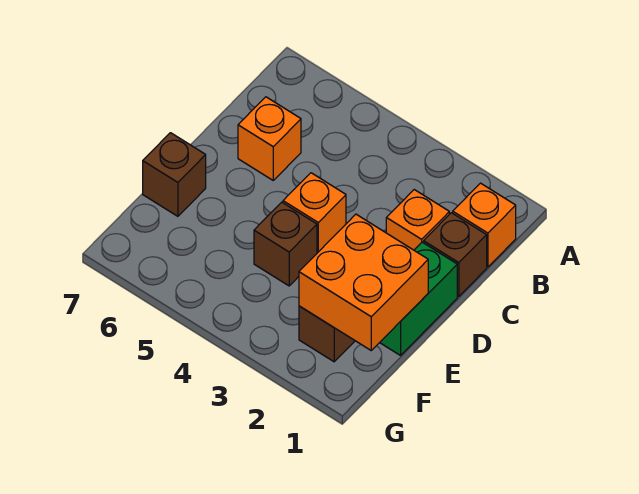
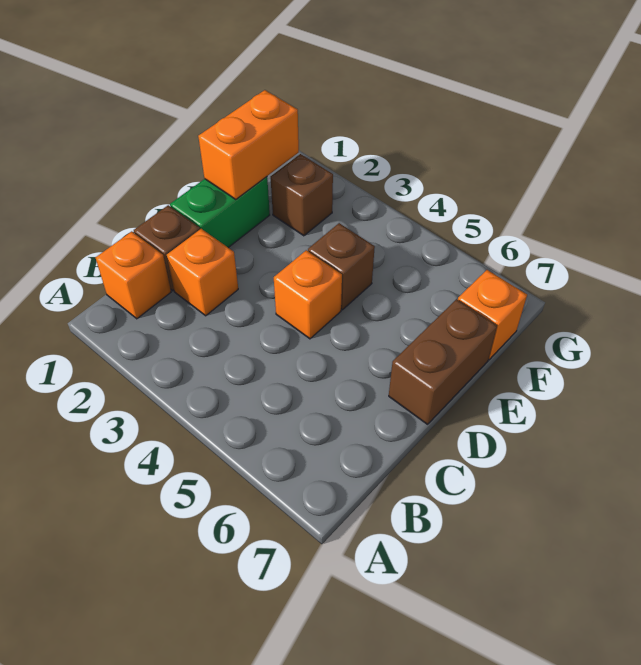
orange 1x1 brick [238,97,301,180] -> orange 1x1 brick moved to [458,270,527,360]
orange 2x2 brick [299,214,428,350] -> orange 1x2 brick [198,90,299,199]
brown 1x1 brick [143,133,206,216] -> brown 1x2 brick [389,299,497,424]

